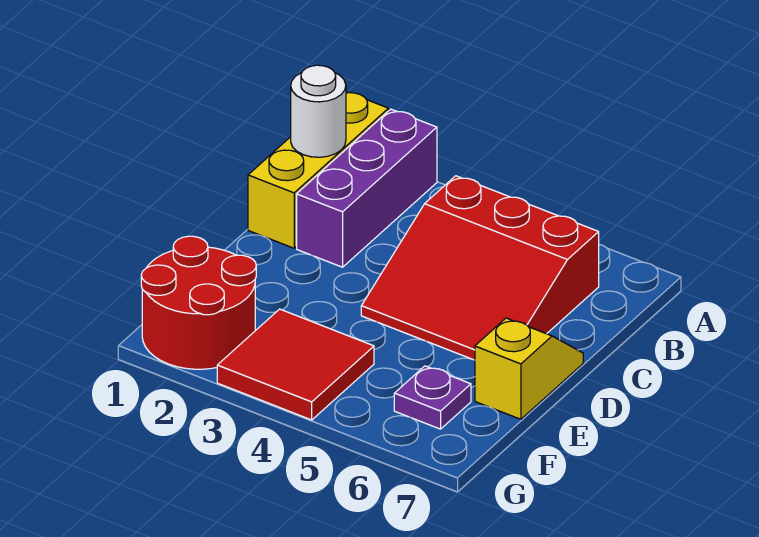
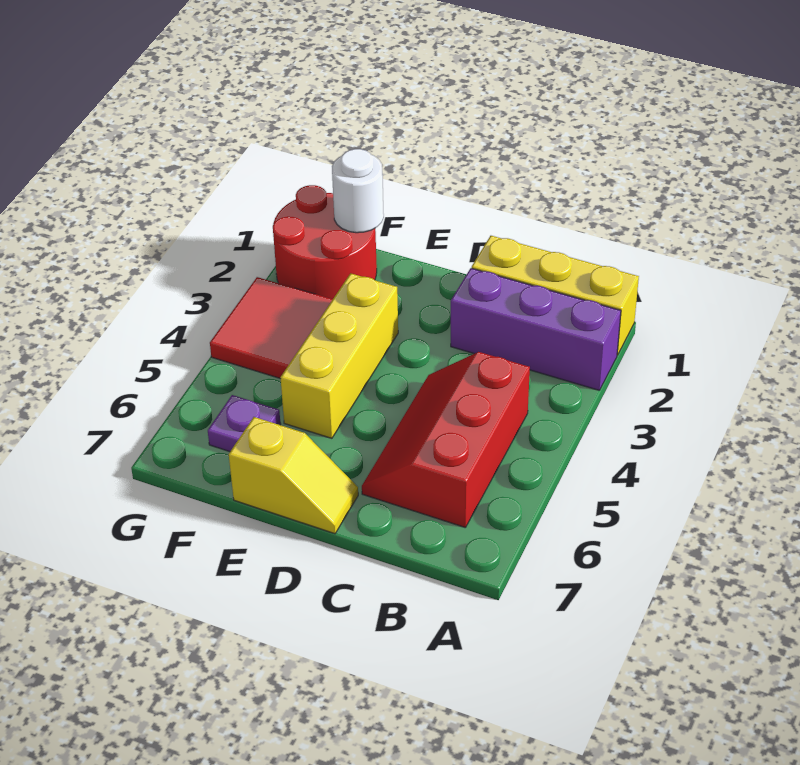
white 1x1 round brick [291,65,346,157] -> white 1x1 round brick moved to [332,149,384,233]
red 3x3 slope [361,176,599,360] -> red 2x3 slope [362,352,530,528]
none -> yellow 1x3 brick [280,273,398,438]

